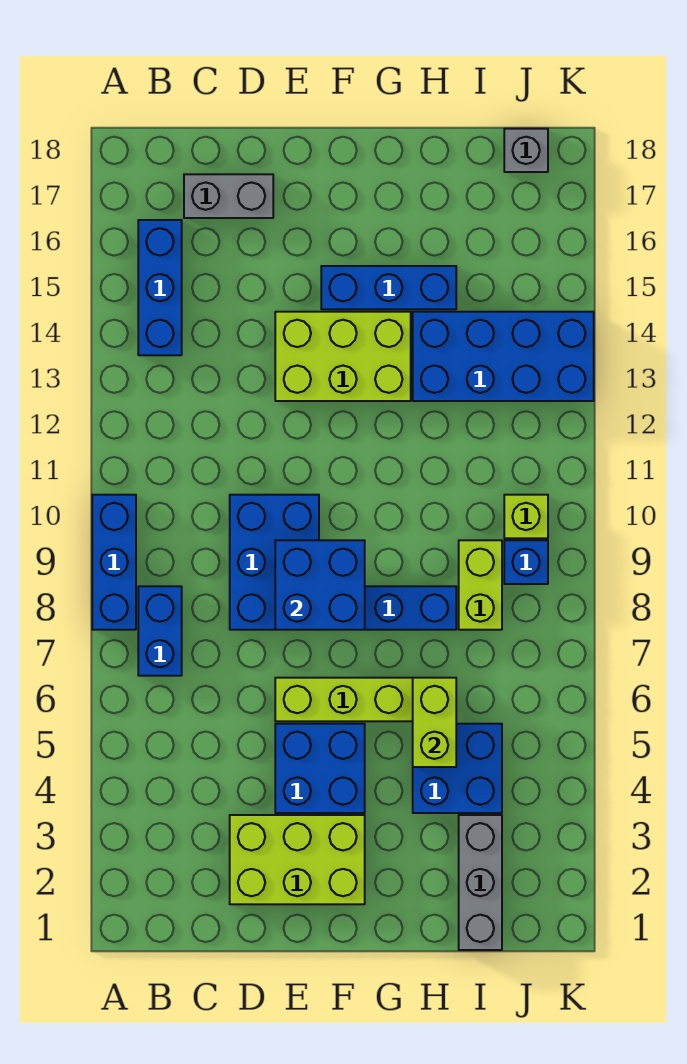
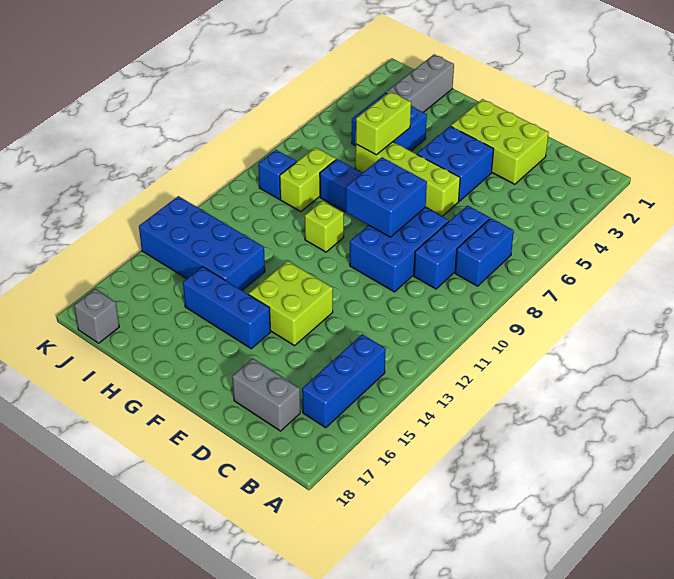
blue 1x3 brick [92,495,136,630] -> blue 1x3 brick moved to [414,206,490,289]
lime 2x3 brick [275,312,411,401] -> lime 2x2 brick [249,261,333,346]
lime 1x1 brick [504,495,548,538] -> lime 1x1 brick moved to [305,201,344,252]

